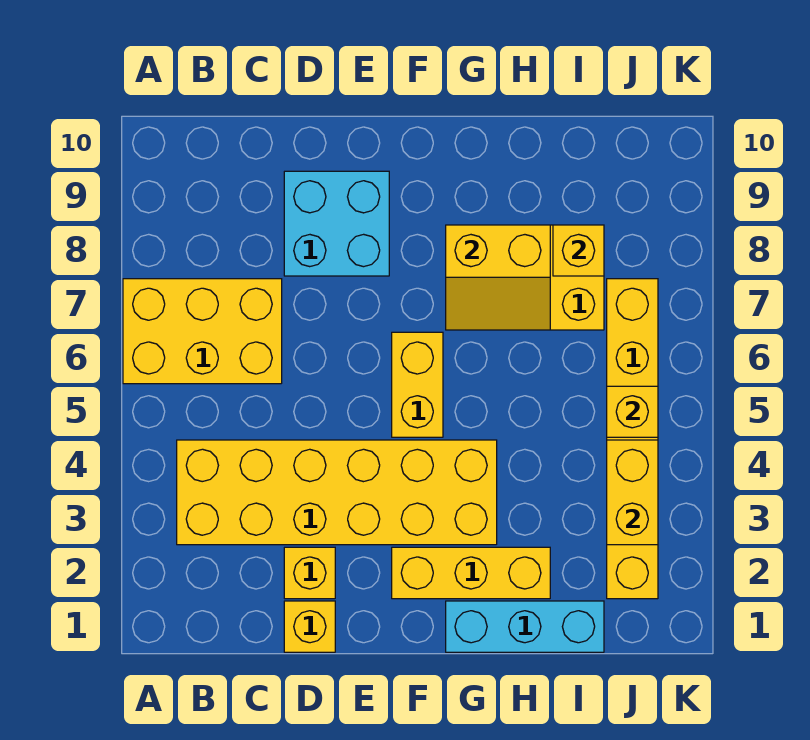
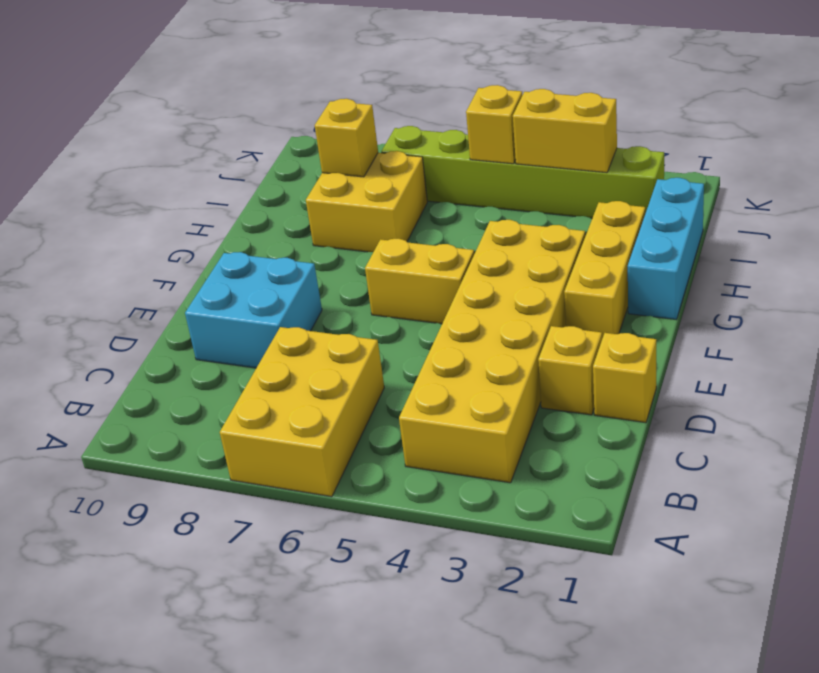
yellow 2x2 slope [446,225,550,330] -> none
yellow 1x6 brick [607,279,658,599] -> lime 1x6 brick [381,126,664,218]

